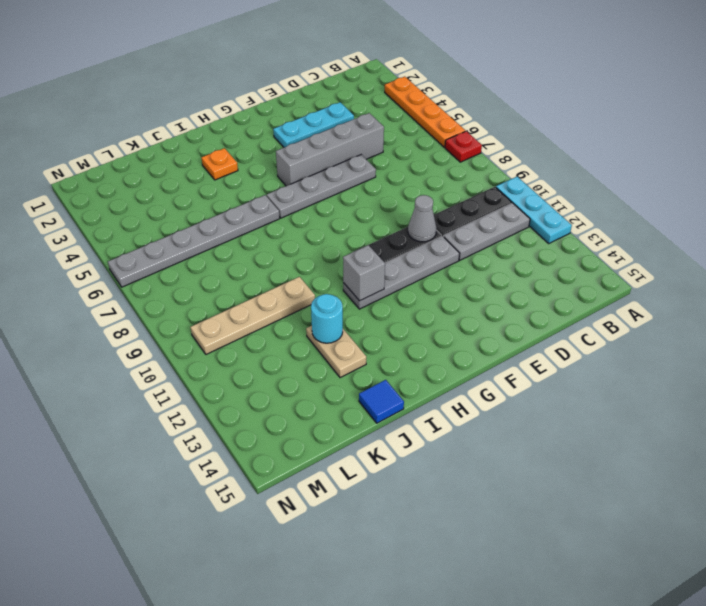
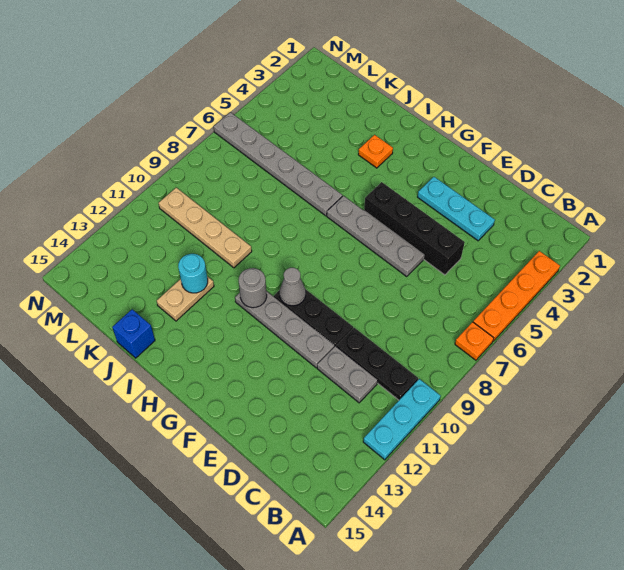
red 1x1 plate [445,131,482,162] -> orange 1x1 plate [455,322,494,360]
grey 1x3 plate [444,203,530,260] -> grey 1x2 plate [317,346,378,403]
grey 1x4 brick [276,113,384,186] -> black 1x4 brick [364,182,465,275]
grey 1x1 cone [408,195,437,242] -> grey 1x1 cone moved to [279,268,306,306]
grey 1x1 brick [343,245,385,301] -> grey 1x1 round brick [239,268,267,308]
blue 1x1 tile [359,380,404,423] -> blue 1x1 brick [112,309,155,358]

